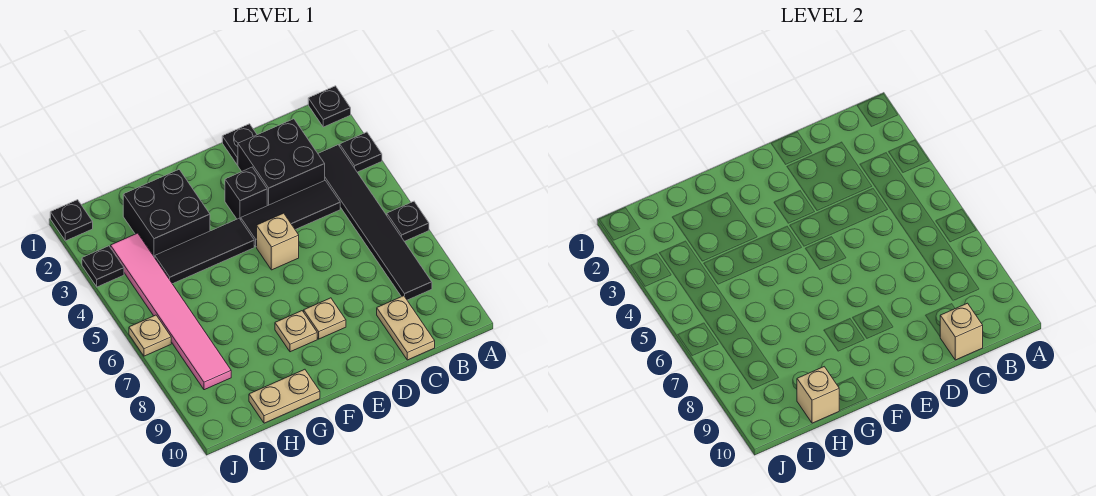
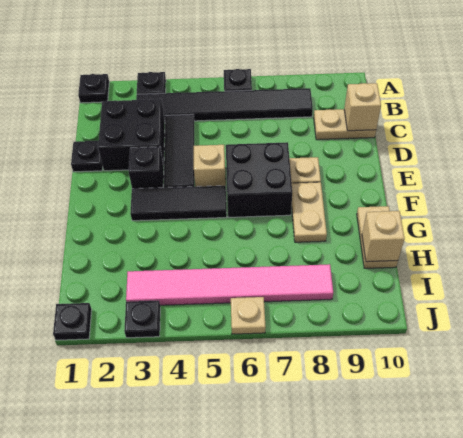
black 1x3 tile [155,218,254,284] -> black 1x3 tile turned to [130,186,227,221]
tan 1x1 plate [275,311,317,352] -> tan 1x2 plate [292,182,327,242]
black 2x2 brick [123,170,210,258] -> black 2x2 brick moved to [226,142,292,217]

